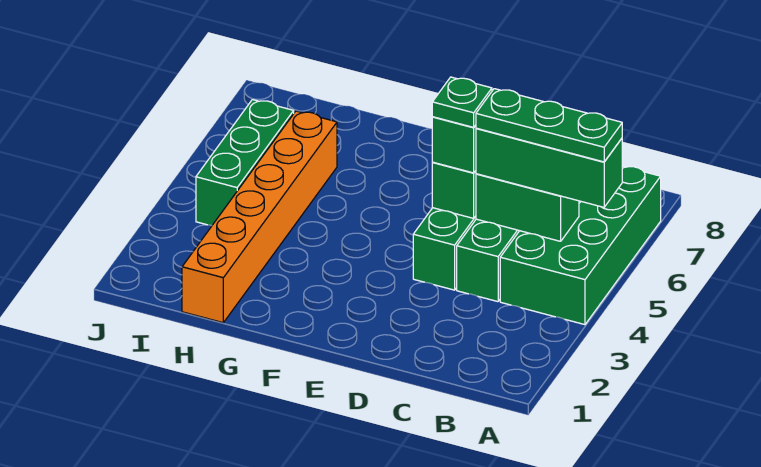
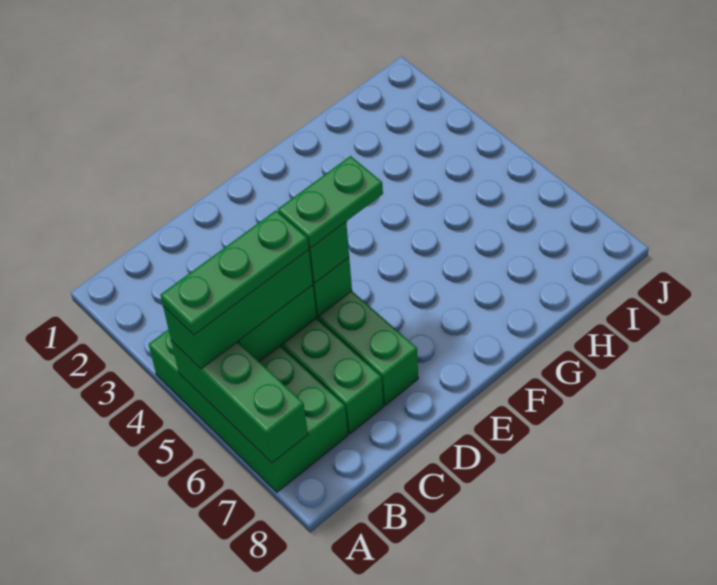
green 1x1 plate [432,77,492,127] -> green 1x2 plate [278,156,383,248]
orange 1x6 brick [182,111,337,323] -> none
green 1x3 brick [196,100,294,225] -> green 1x3 brick moved to [171,341,308,463]

